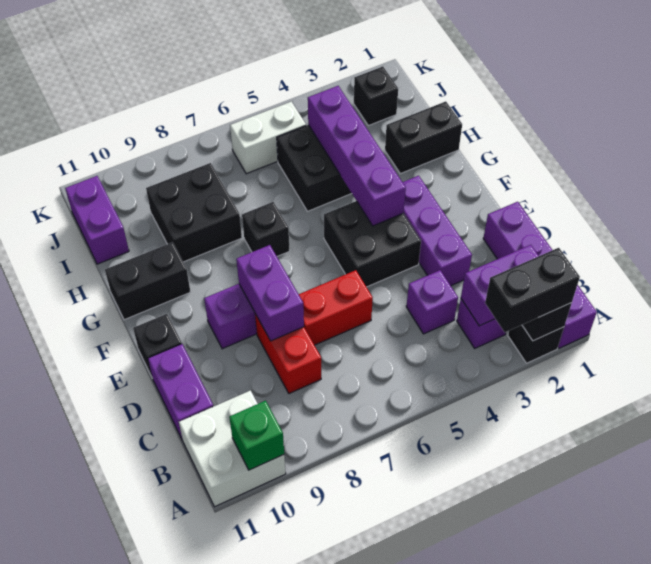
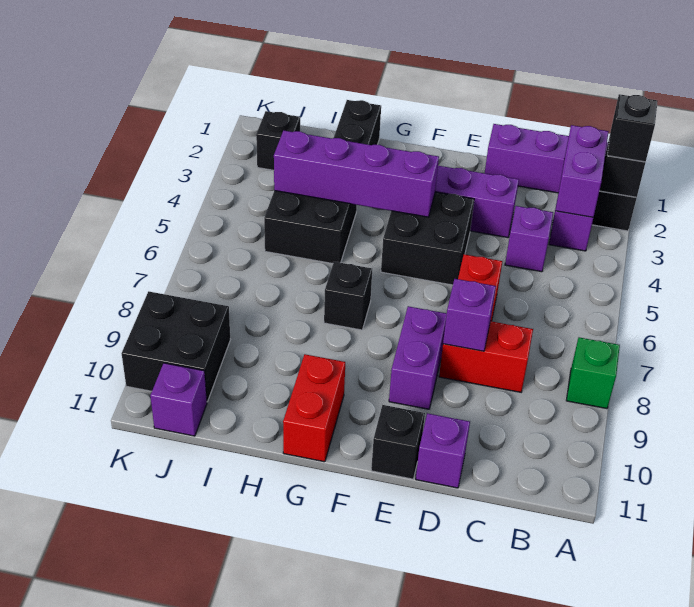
black 1x2 brick [485,248,580,332] -> black 1x1 brick [607,94,658,162]
white 2x2 brick [179,390,286,507] -> none
green 1x1 brick [229,401,284,470] -> green 1x1 brick moved to [566,337,620,409]
purple 1x2 brick [148,344,213,441] -> purple 1x1 brick [416,413,470,488]
purple 1x2 brick [236,245,304,341] -> purple 1x1 brick [443,279,496,351]
black 1x2 brick [105,242,190,320] -> red 1x2 brick [283,354,345,462]
black 2x2 brick [146,163,242,262] -> black 2x2 brick moved to [122,291,230,402]
purple 1x2 brick [65,176,129,264] -> purple 1x1 brick [150,363,207,436]
white 1x2 brick [230,101,306,174] -> none

